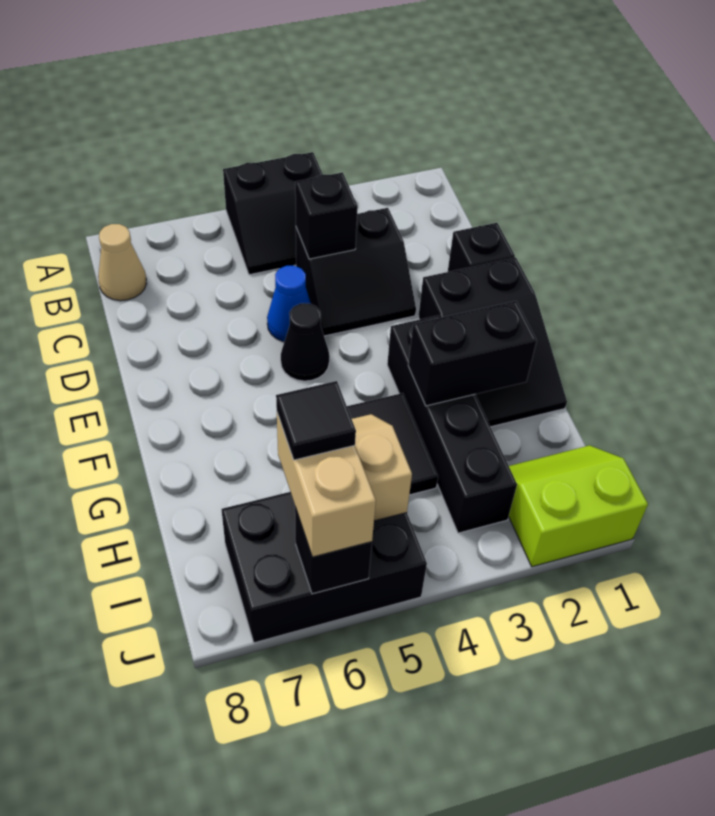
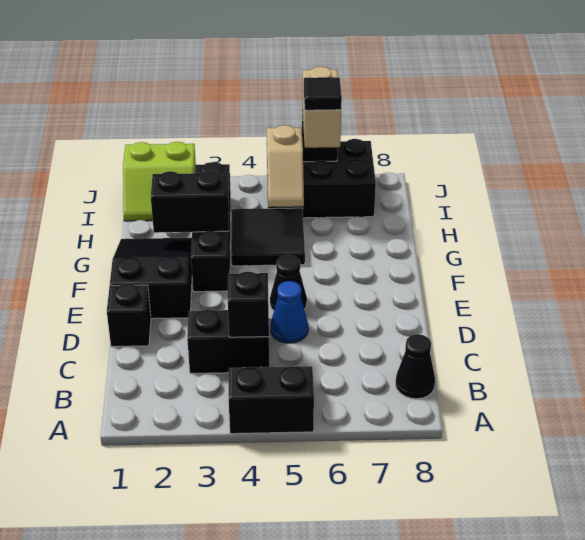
tan 1x1 cone [98,224,147,301] -> black 1x1 cone [396,334,435,399]

